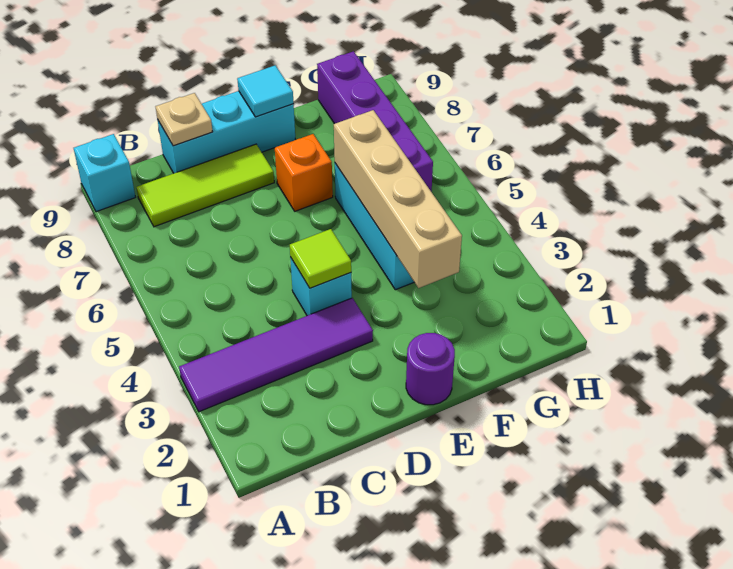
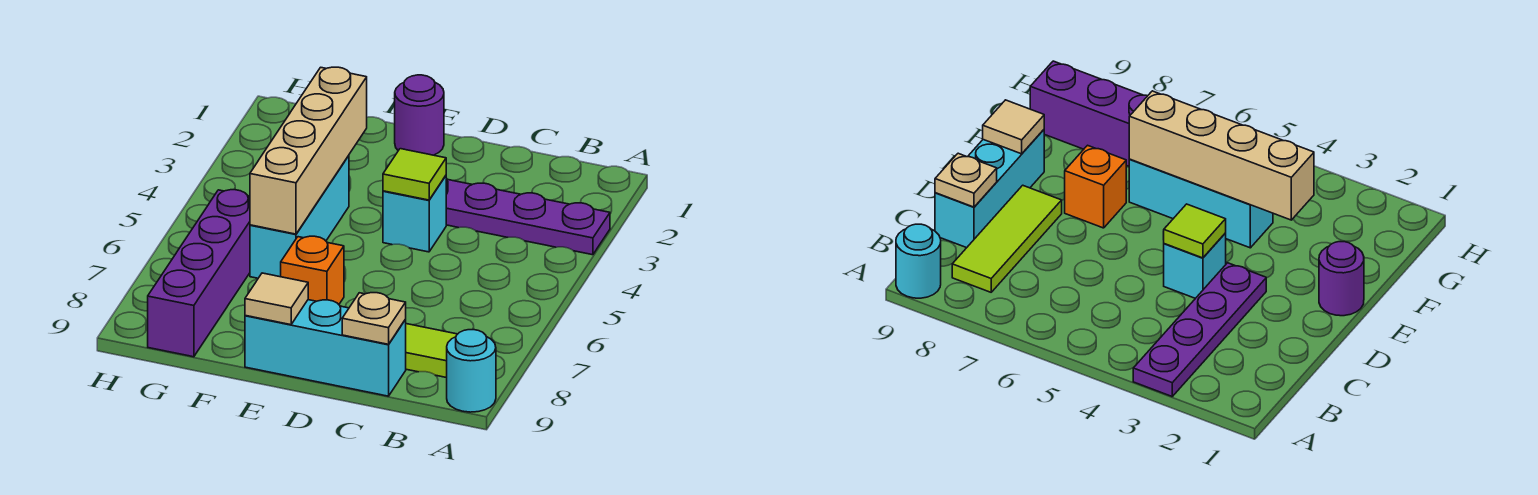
purple 1x4 tile [179,298,373,412] -> purple 1x4 plate [446,178,610,255]
cyan 1x1 brick [74,134,135,212] -> cyan 1x1 round brick [447,330,496,412]
cyan 1x1 tile [237,65,294,117] -> tan 1x1 tile [245,273,308,325]

